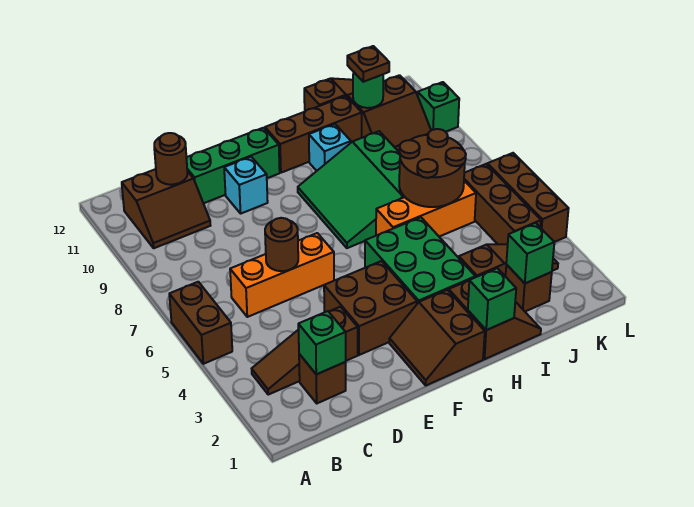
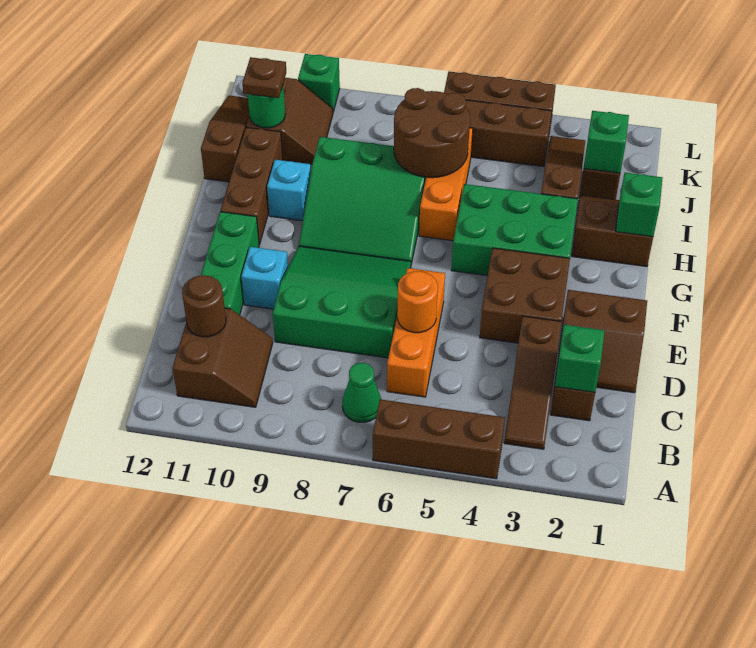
brown 1x2 brick [169,282,232,364] -> brown 1x3 brick [373,399,505,479]
none -> green 1x1 cone [342,363,382,422]
brown 1x1 round brick [265,218,298,271] -> orange 1x1 round brick [397,271,438,333]
none -> green 3x3 slope [273,246,411,358]
brown 2x2 slope [389,290,485,385] -> brown 2x2 slope moved to [556,290,647,393]

